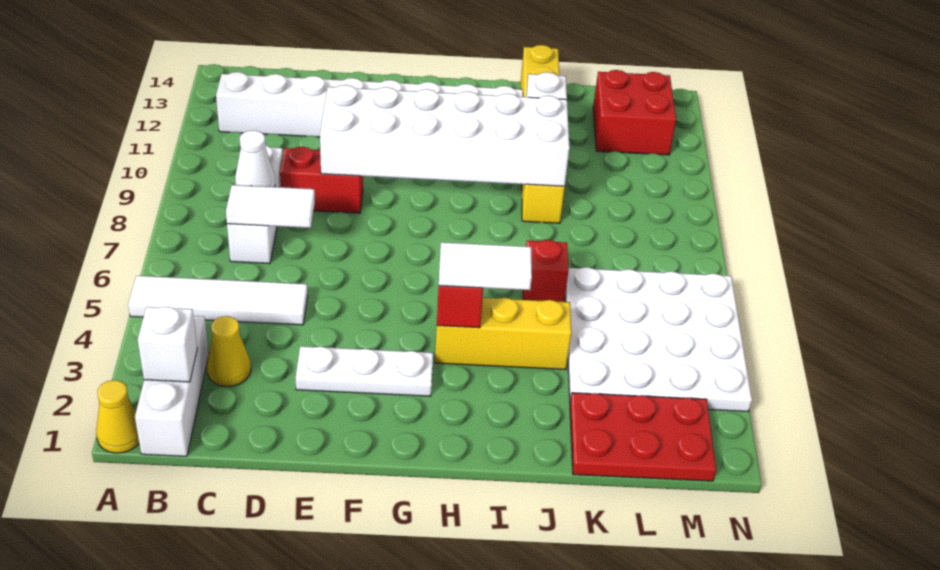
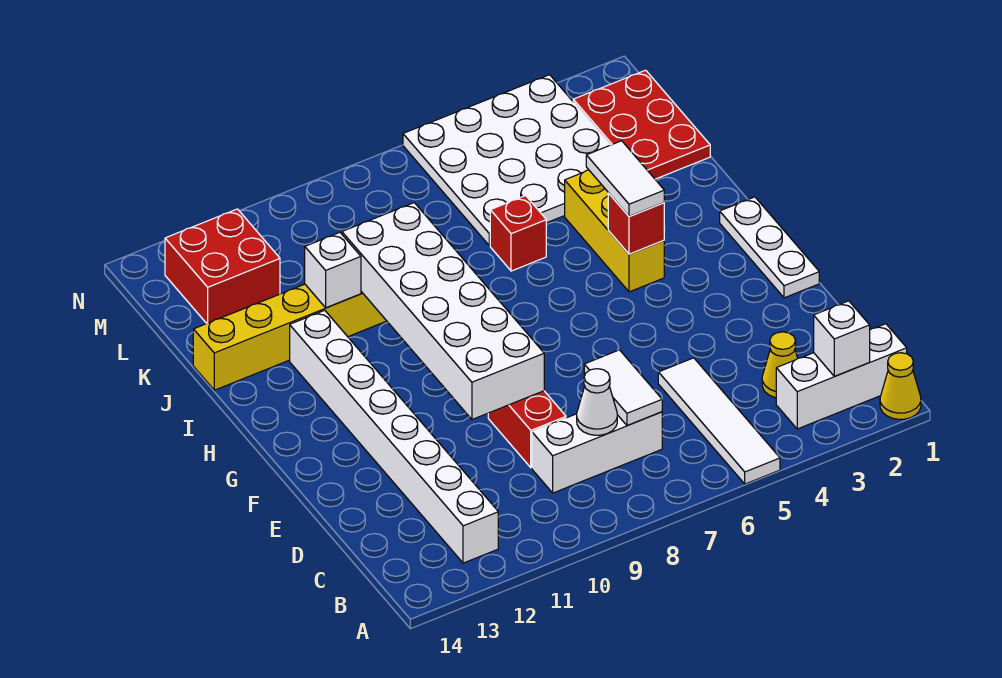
white 1x3 plate [296,346,433,396] -> white 1x3 plate moved to [720,197,819,298]

